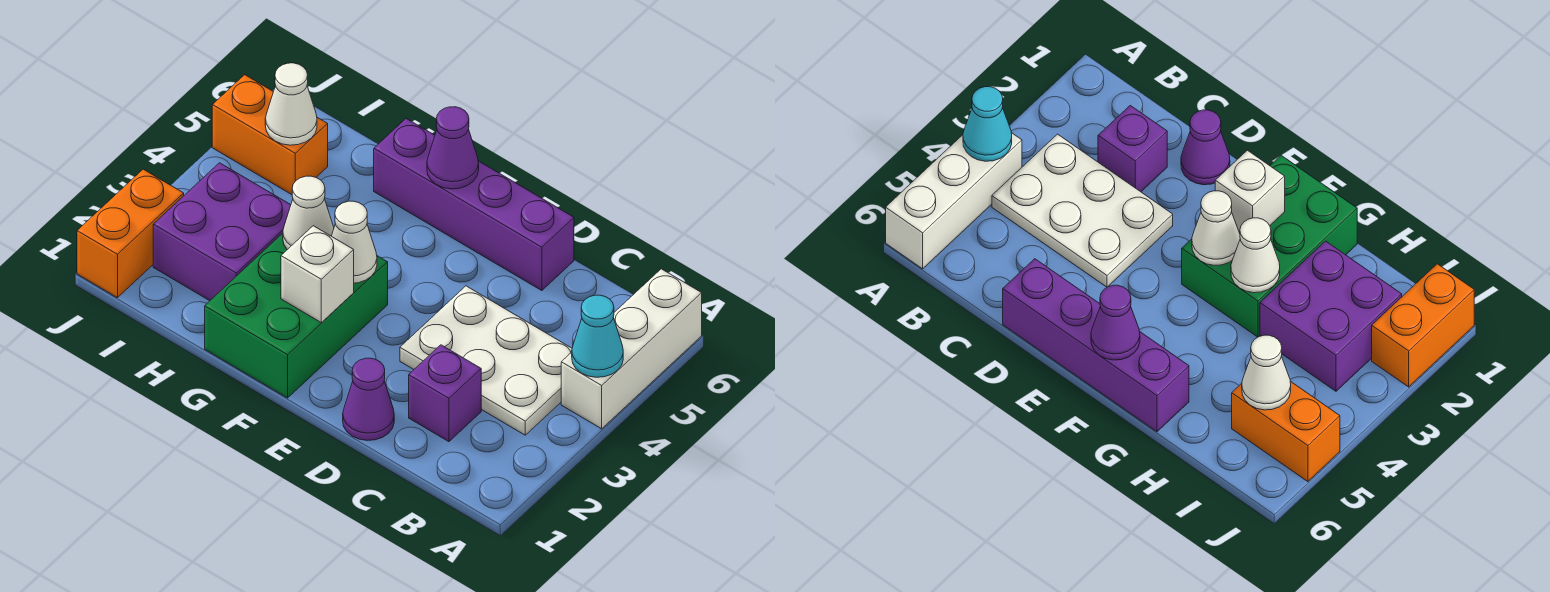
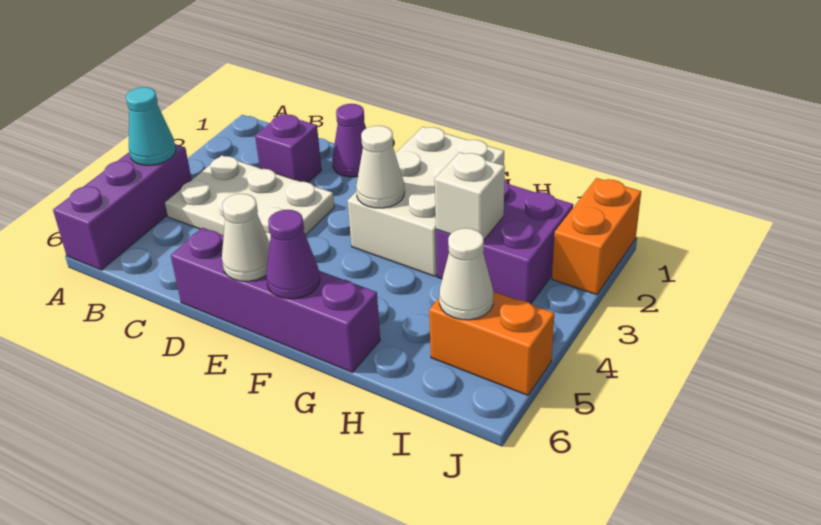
white 1x3 brick [561,269,702,429] -> purple 1x3 brick [53,144,192,270]
green 2x3 brick [205,233,388,398] -> white 2x3 brick [348,127,504,276]
white 1x1 brick [281,226,354,322] -> white 1x1 brick moved to [435,152,505,239]
white 1x1 cone [283,176,334,250] -> white 1x1 cone moved to [222,194,270,281]

